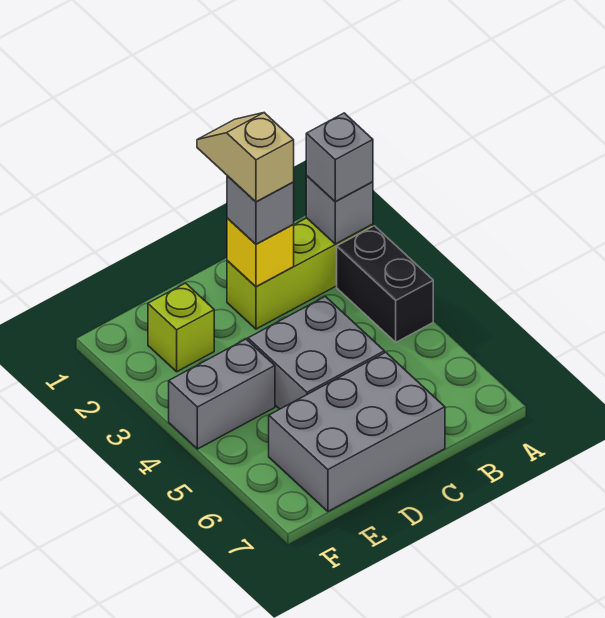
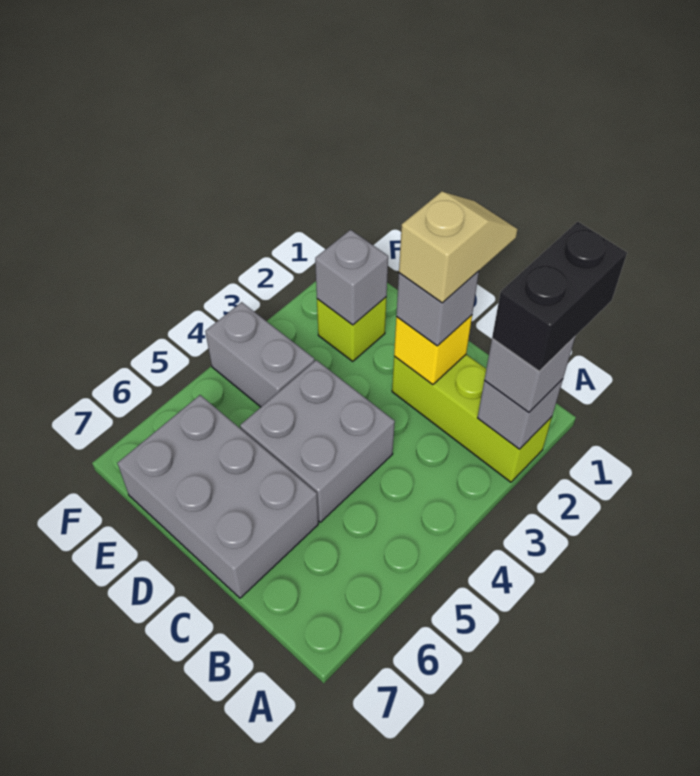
black 1x2 brick [337,226,433,342] -> black 1x2 brick moved to [492,222,627,371]
none -> grey 1x1 brick [315,230,388,325]

